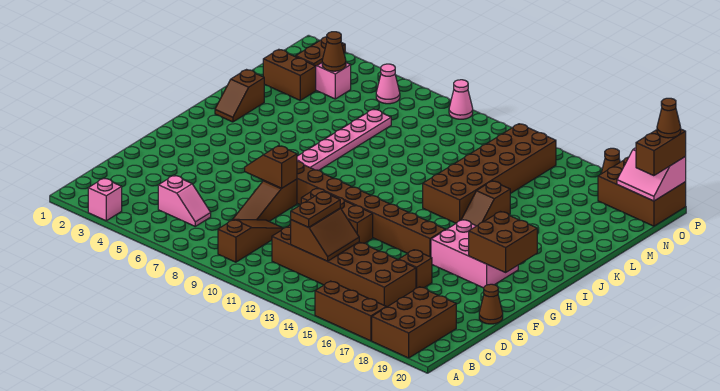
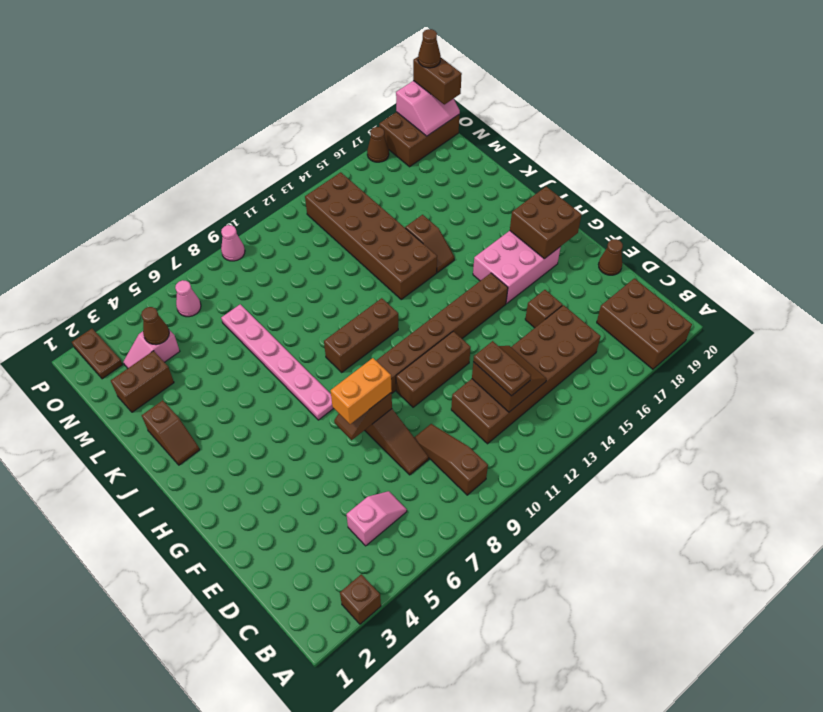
pink 1x1 brick [88,178,122,221] -> brown 1x1 brick [340,574,381,624]
brown 1x3 brick [315,281,386,341] -> brown 1x3 brick moved to [324,298,398,372]
none -> orange 1x2 brick [331,358,392,424]

